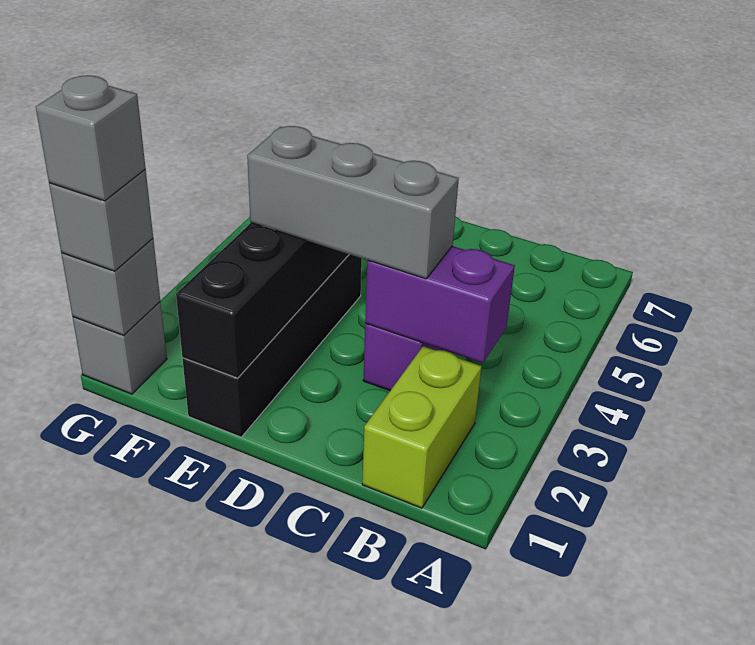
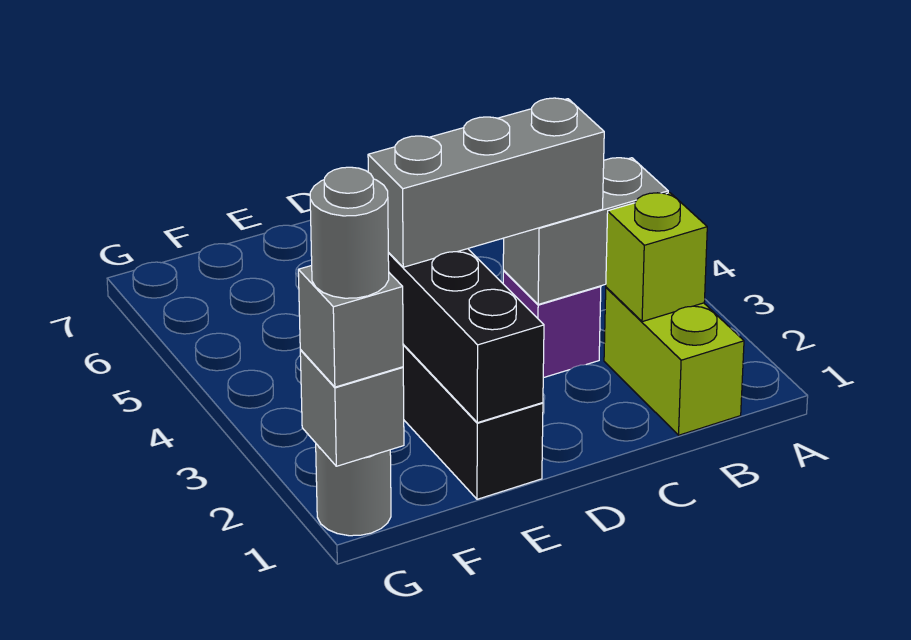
none -> lime 1x1 brick [606,193,707,322]
purple 1x2 brick [365,246,515,363] -> grey 1x2 brick [503,158,668,304]
grey 1x1 brick [73,302,167,394] -> grey 1x1 round brick [316,444,391,536]
grey 1x1 brick [36,75,146,201] -> grey 1x1 round brick [310,167,389,298]

